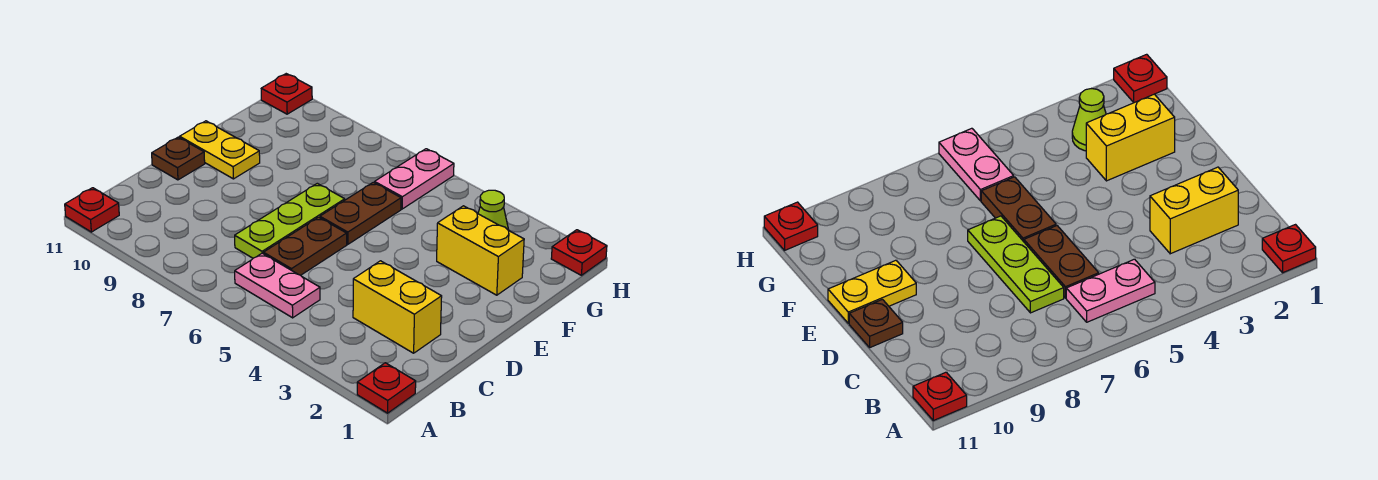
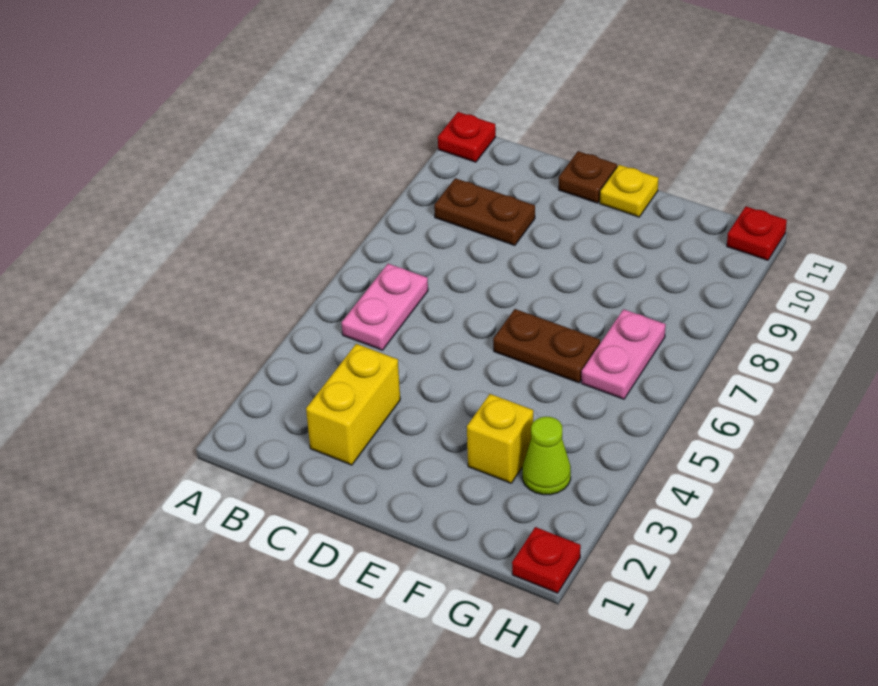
red 1x1 plate [357,363,416,413] -> none
brown 1x2 plate [264,217,347,275] -> brown 1x2 plate moved to [434,178,535,245]
lime 1x3 plate [235,183,345,258] -> none
yellow 1x2 plate [180,121,260,179] -> yellow 1x1 plate [600,165,659,217]
yellow 1x2 brick [437,206,524,295] -> yellow 1x1 brick [467,394,533,483]
pink 1x2 plate [374,149,454,209] -> pink 1x2 plate turned to [581,309,666,399]

